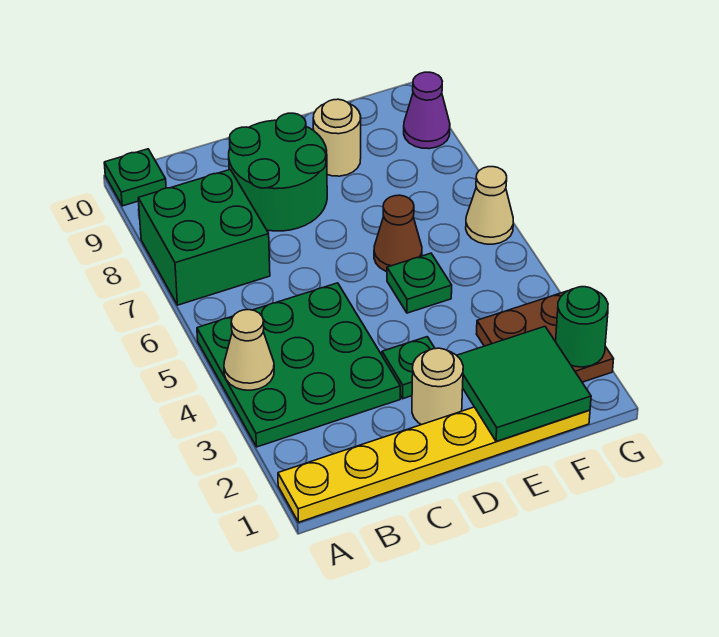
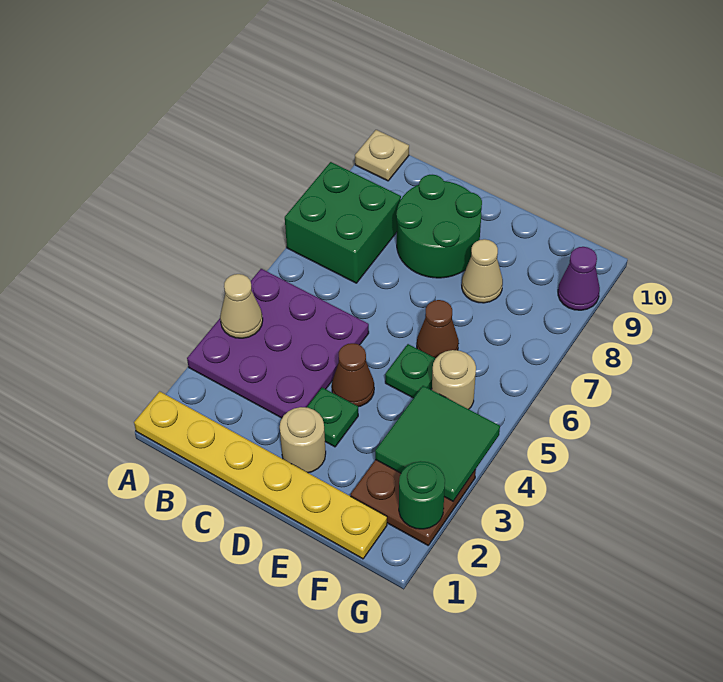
green 3x3 plate [197,283,400,447] -> purple 3x3 plate [187,269,369,418]
green 1x1 plate [104,149,166,206] -> tan 1x1 plate [355,130,409,181]
none -> brown 1x1 cone [332,343,374,407]
green 2x2 tile [457,326,591,442] -> green 2x2 tile moved to [375,386,500,501]
tan 1x1 round brick [313,99,361,176] -> tan 1x1 round brick moved to [432,350,476,409]
tan 1x1 cone [466,167,513,244] -> tan 1x1 cone moved to [462,239,503,303]

